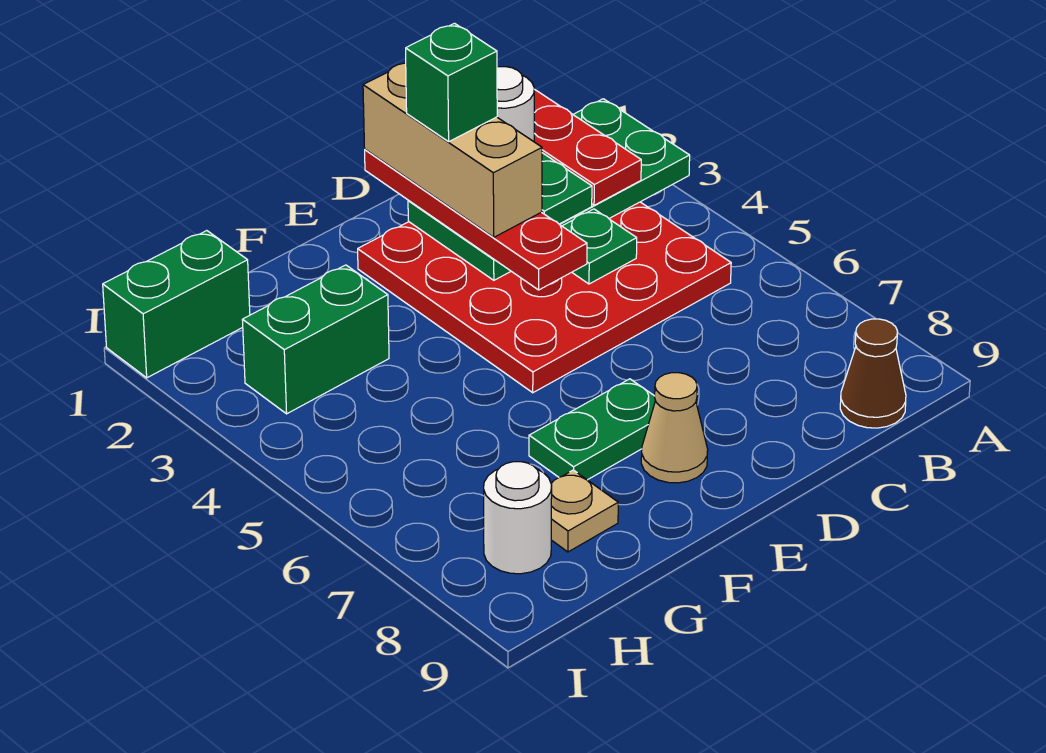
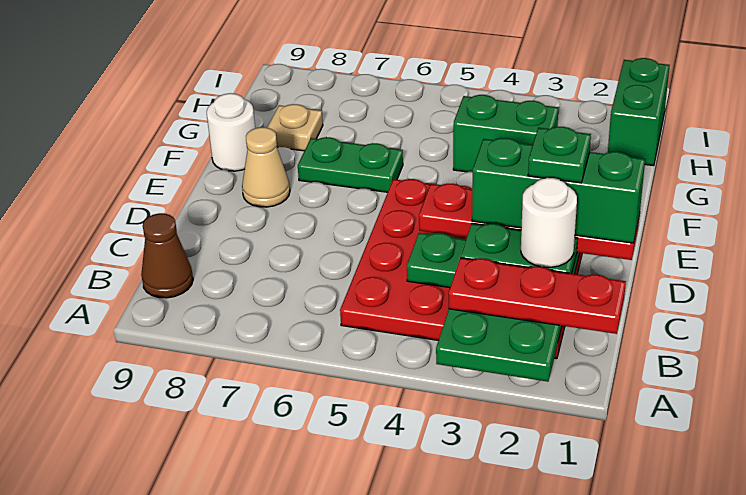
tan 1x3 brick [363,63,542,237] -> green 1x3 brick [472,138,645,243]
green 1x1 brick [406,23,497,142] -> green 1x1 plate [528,126,591,183]
green 1x2 plate [529,379,655,480] -> green 1x2 plate turned to [298,137,403,192]
green 1x2 brick [242,265,389,414] -> green 1x2 brick turned to [453,95,558,172]
white 1x1 round brick [484,462,552,574] -> white 1x1 round brick moved to [207,93,255,171]

